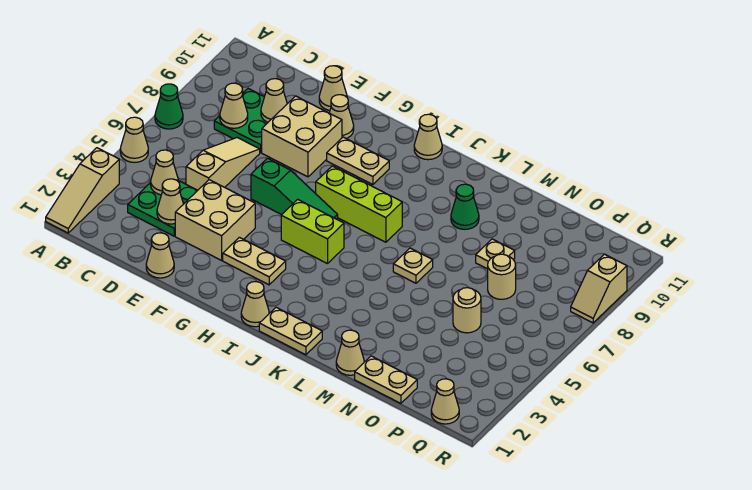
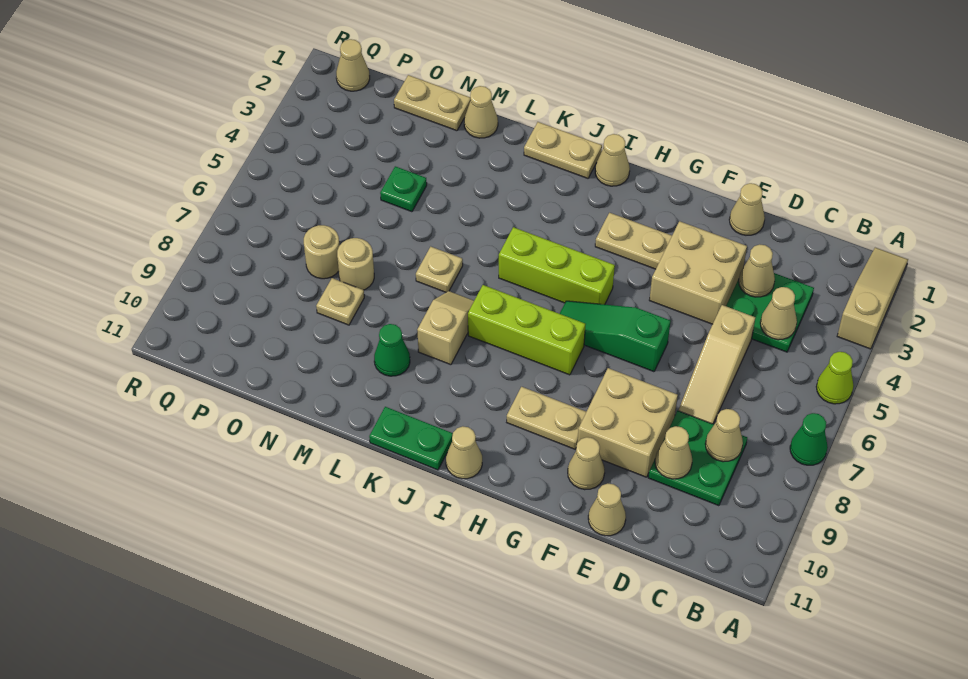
tan 1x1 cone [120,117,148,162] -> lime 1x1 cone [816,352,854,404]
lime 1x2 brick [281,199,344,264] -> lime 1x3 brick [499,227,615,305]
none -> green 1x2 plate [369,407,453,470]
none -> green 1x1 plate [380,166,427,212]
tan 1x1 round brick [453,288,481,333] -> tan 1x1 round brick moved to [337,238,374,290]
tan 1x2 slope [571,254,627,323] -> tan 1x2 slope moved to [417,291,474,365]

